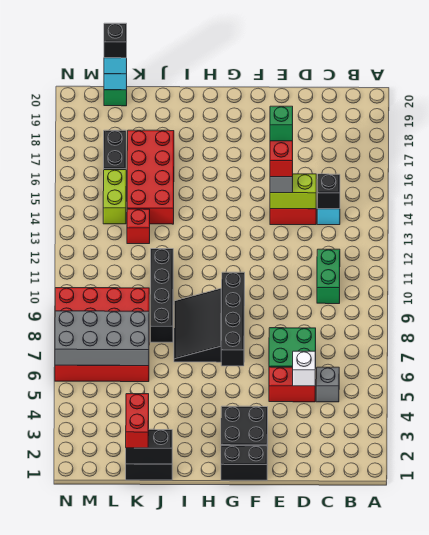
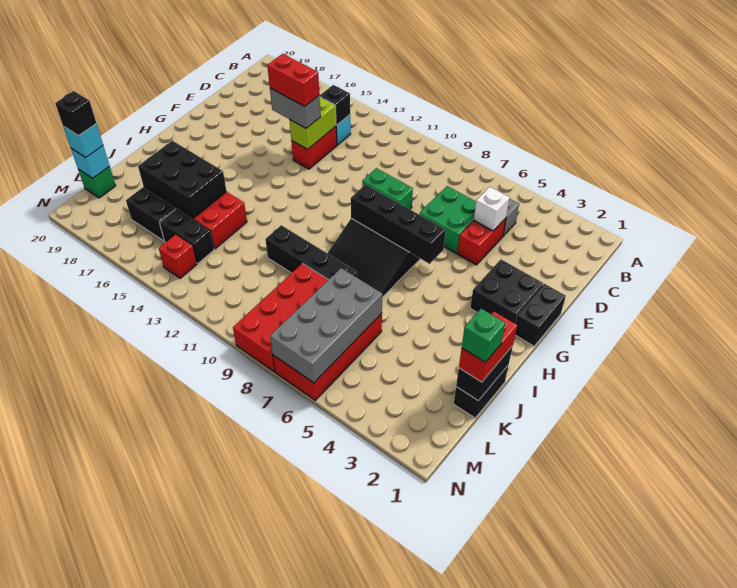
green 1x2 brick [317,249,340,304] -> green 1x2 brick moved to [362,168,413,209]
green 1x1 brick [270,106,293,141] -> green 1x1 brick moved to [462,309,505,362]
none -> black 2x3 brick [138,141,227,218]
red 1x2 brick [126,394,149,448] -> red 1x2 brick turned to [459,312,517,382]
red 1x1 brick [127,209,150,244] -> red 1x1 brick moved to [159,235,197,278]
lime 1x2 brick [103,170,126,224] -> black 1x2 brick [160,209,214,263]

